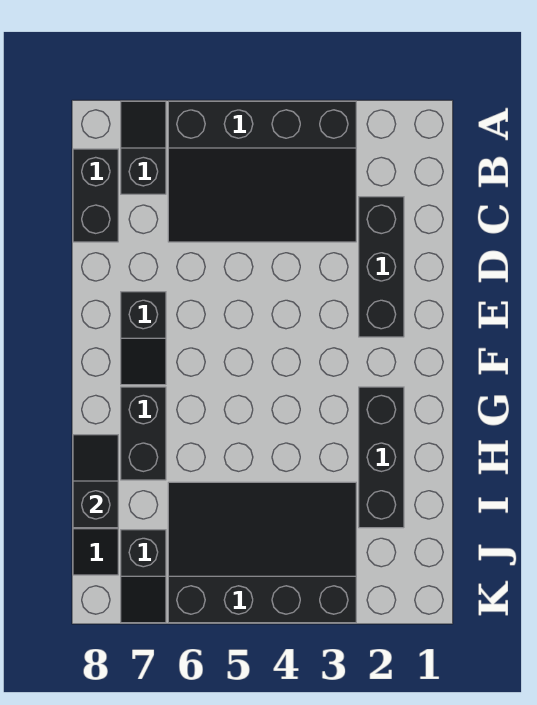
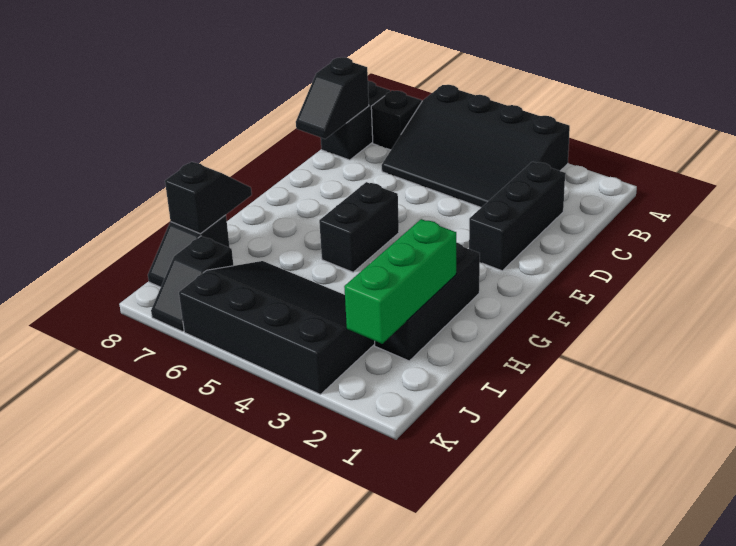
black 1x2 slope [121,292,166,385] -> black 1x2 slope moved to [296,57,369,139]
black 1x2 brick [121,387,166,480] -> black 1x2 brick moved to [319,182,399,272]
none -> green 1x3 brick [344,219,456,344]

